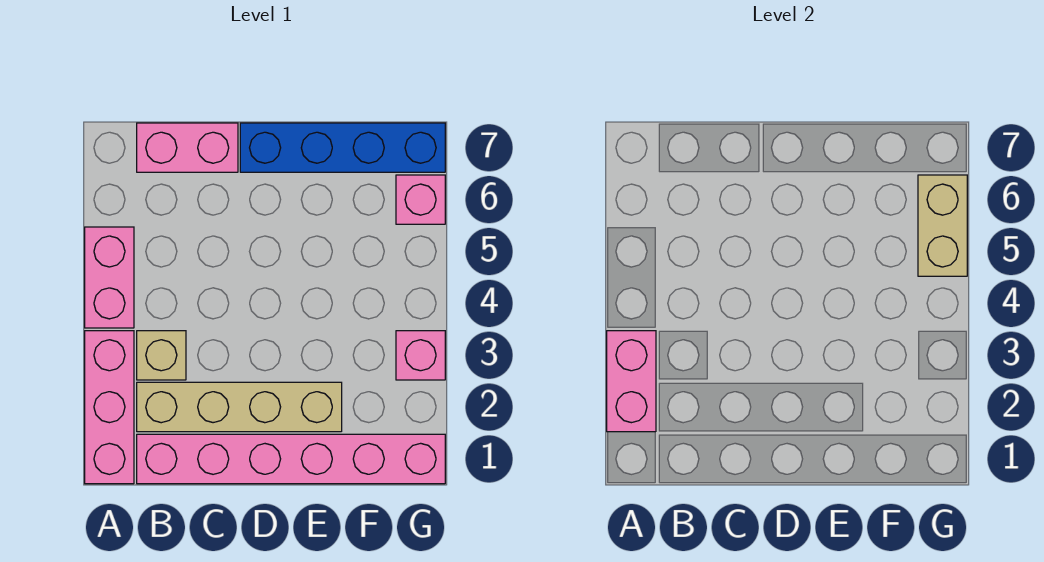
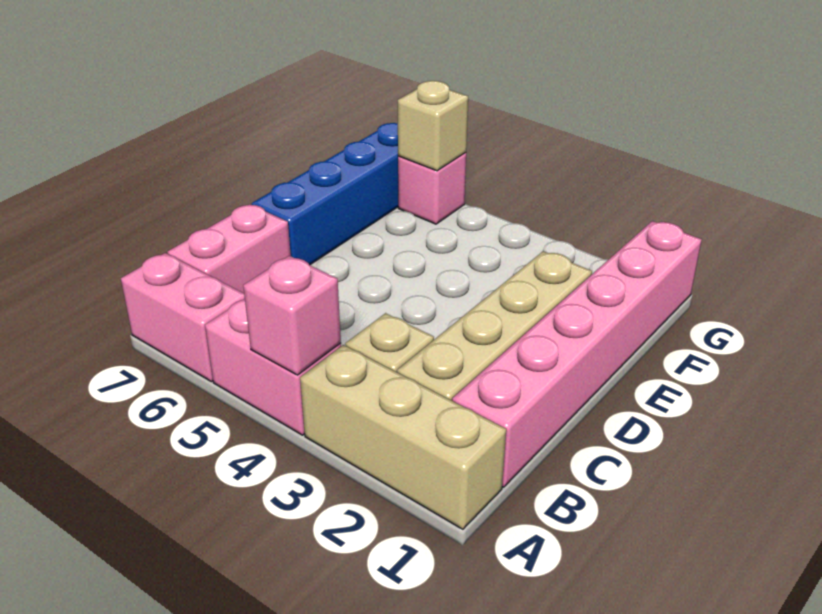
pink 1x3 brick [85,331,134,484] -> tan 1x3 brick [300,345,506,529]
pink 1x2 brick [607,331,656,432] -> pink 1x2 brick moved to [121,253,245,382]
pink 1x1 brick [396,331,445,380] -> pink 1x1 brick moved to [243,256,341,375]
tan 1x2 brick [918,175,967,276] -> tan 1x1 brick [398,81,468,171]

